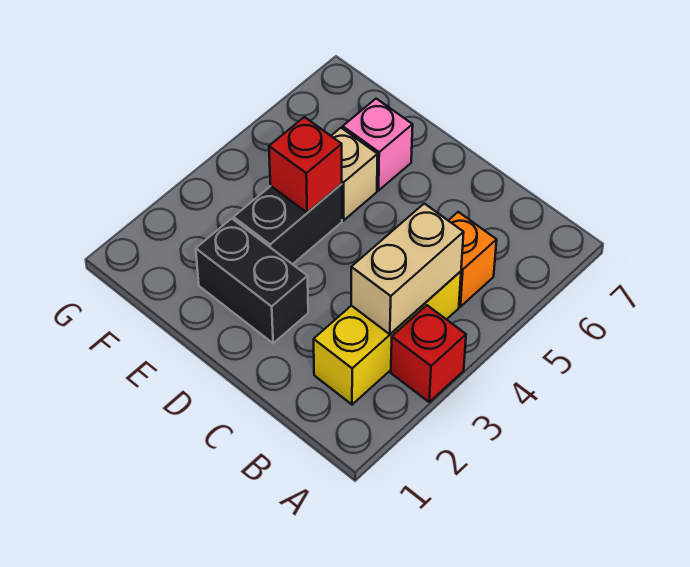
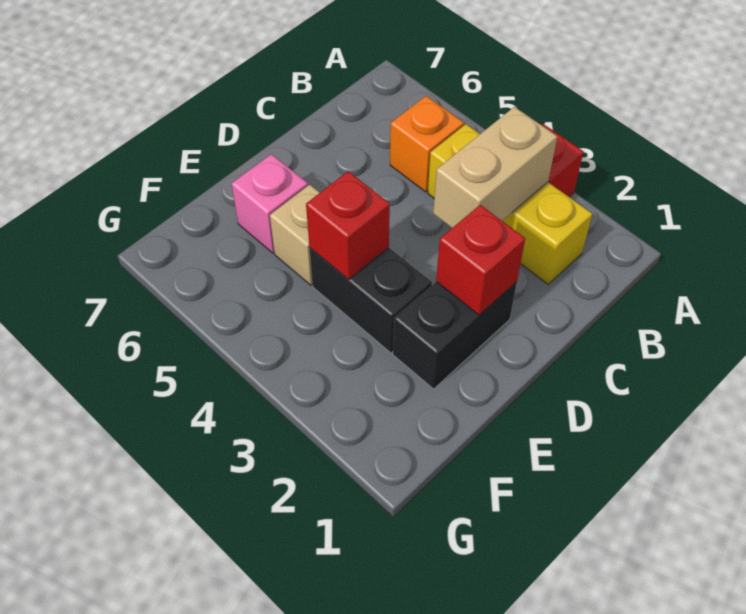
tan 1x2 brick [351,203,464,334] -> tan 1x2 brick turned to [433,107,557,228]
none -> red 1x1 brick [436,205,525,315]

